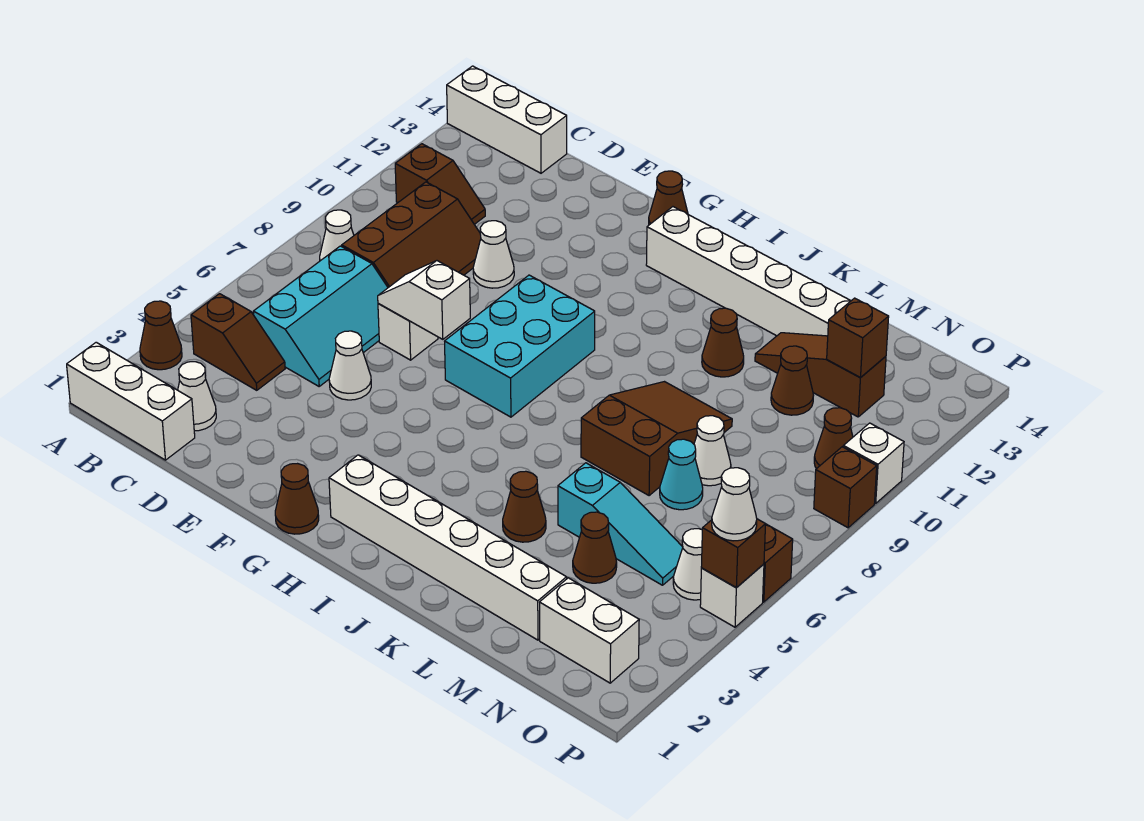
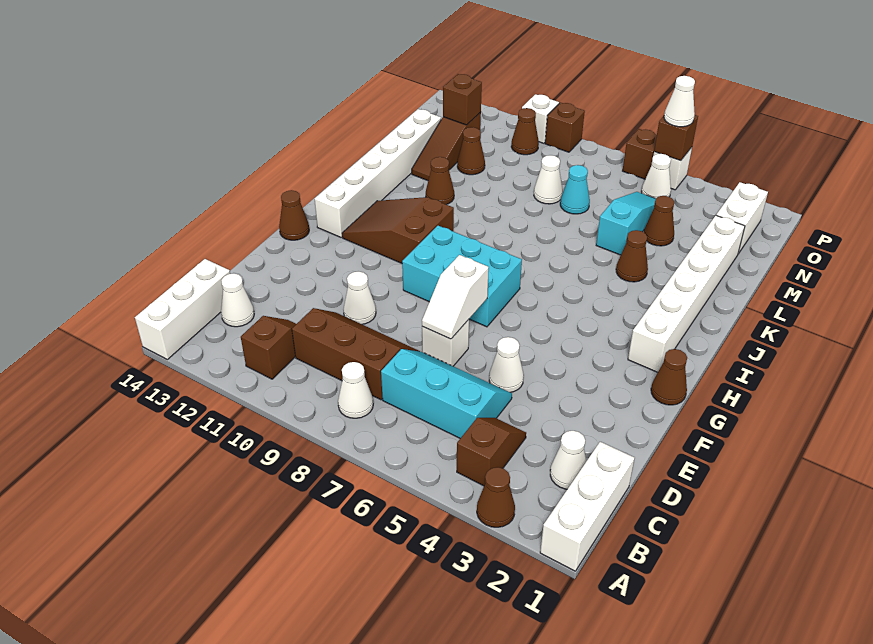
none -> white 1x1 cone [221,273,254,327]
brown 2x3 slope [581,382,732,496] -> brown 2x3 slope moved to [342,197,454,263]

